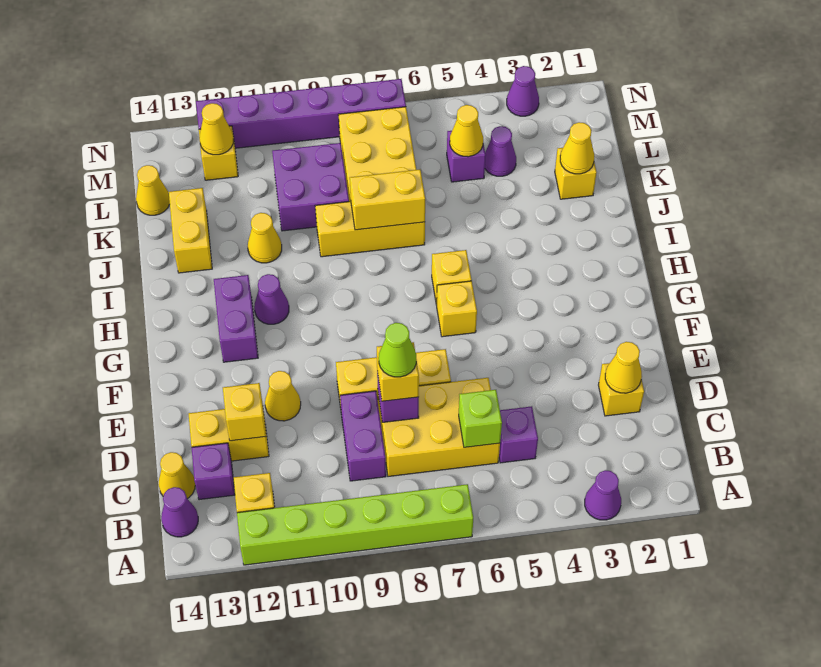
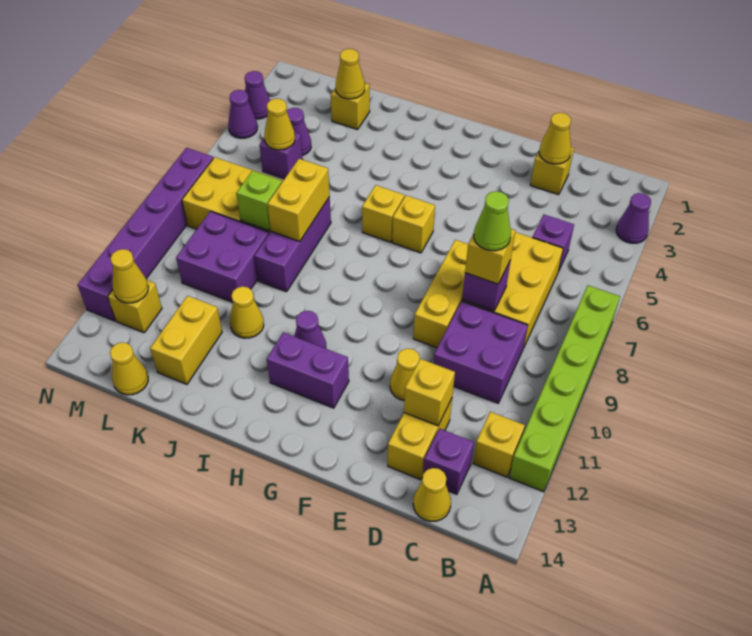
purple 1x1 cone [161,487,198,537] -> purple 1x1 cone moved to [228,90,258,138]
lime 1x1 brick [459,390,502,447] -> lime 1x1 brick moved to [236,171,282,231]
purple 1x2 brick [340,391,386,481] -> purple 2x2 brick [433,301,528,403]
yellow 1x3 brick [315,201,425,257] -> purple 1x3 brick [254,197,331,292]
yellow 1x2 brick [169,188,212,273] -> yellow 1x2 brick turned to [150,296,222,384]

